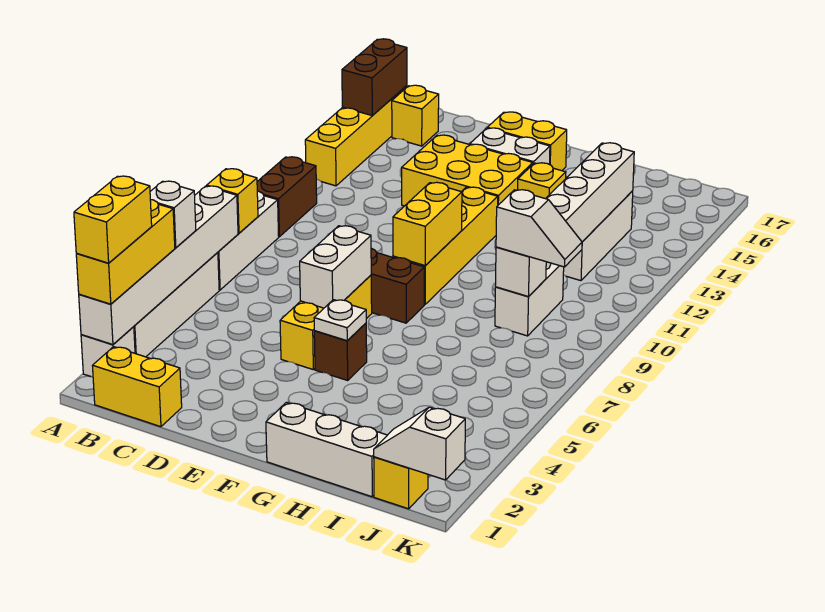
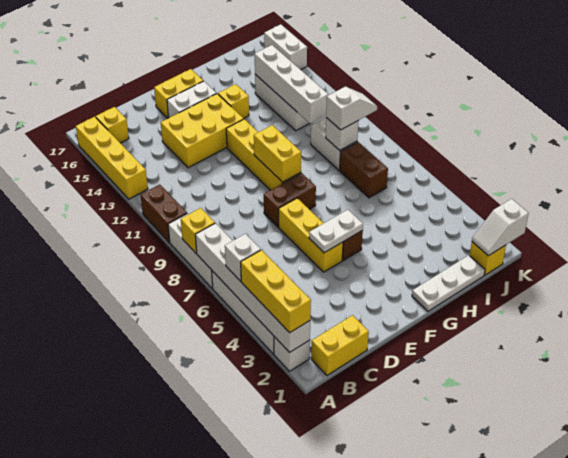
yellow 1x2 brick [74,176,152,263] -> none
brown 1x2 brick [342,39,407,116] -> brown 1x2 brick moved to [340,142,388,198]
white 1x2 brick [300,226,371,308] -> white 1x2 brick moved to [264,24,307,70]
white 1x1 plate [314,300,366,341] -> white 1x2 plate [309,210,363,253]
white 1x3 brick [266,402,387,497] -> white 1x3 plate [412,255,485,311]

